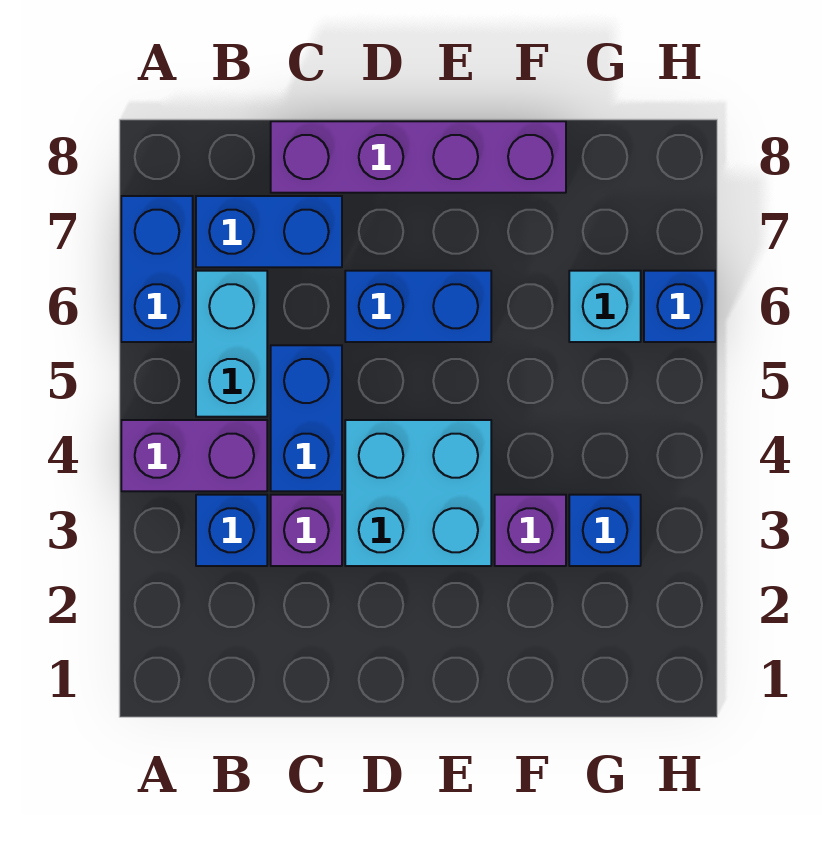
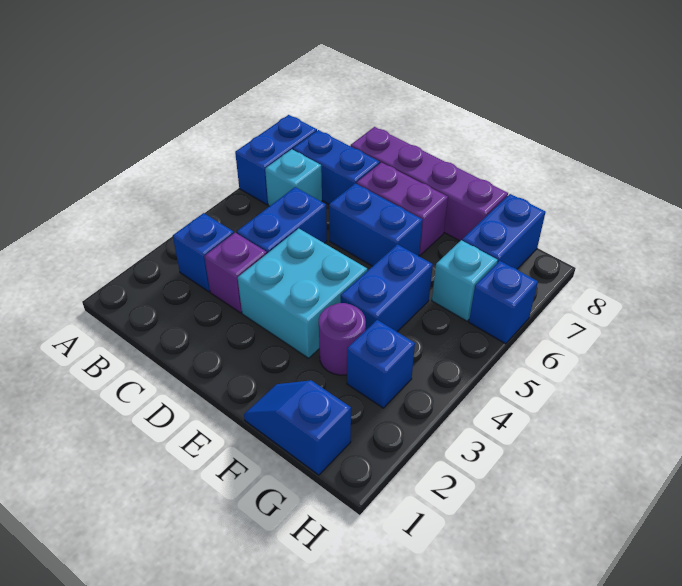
purple 1x2 brick [121,420,267,491] -> purple 1x2 brick moved to [357,163,448,255]
cyan 1x2 brick [196,271,267,417] -> cyan 1x1 brick [265,149,322,206]
none -> blue 1x2 slope [244,380,351,475]
purple 1x1 brick [495,495,566,566] -> purple 1x1 round brick [319,303,366,375]
none -> blue 1x2 brick [341,244,433,332]
none -> blue 1x2 brick [462,194,546,269]

